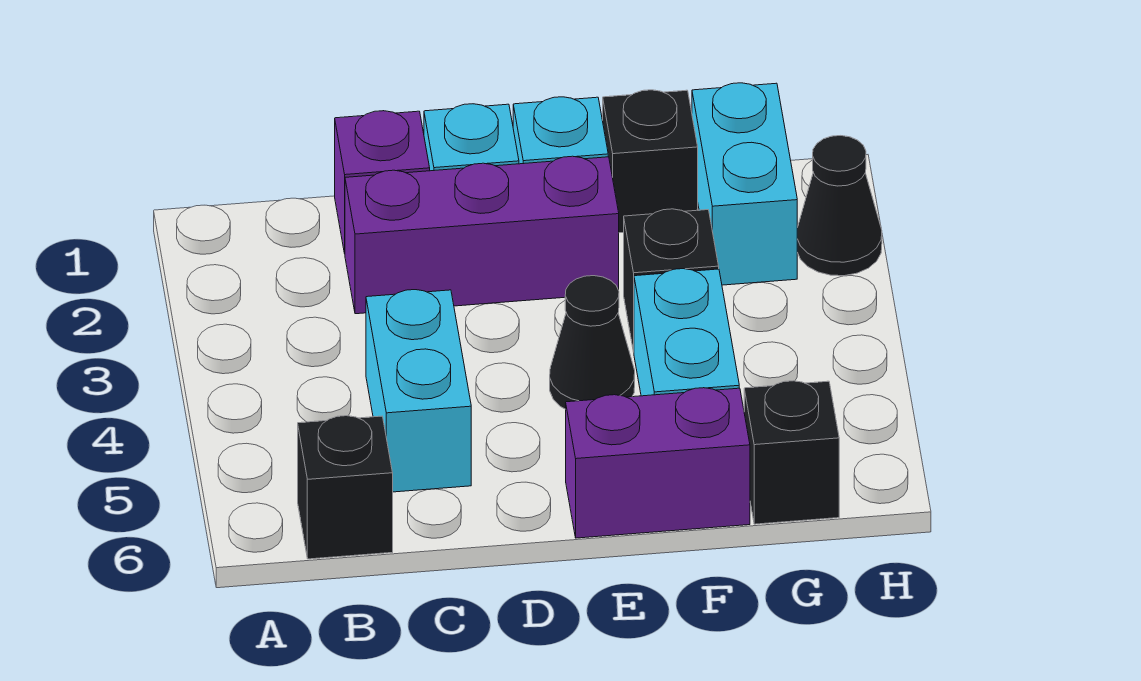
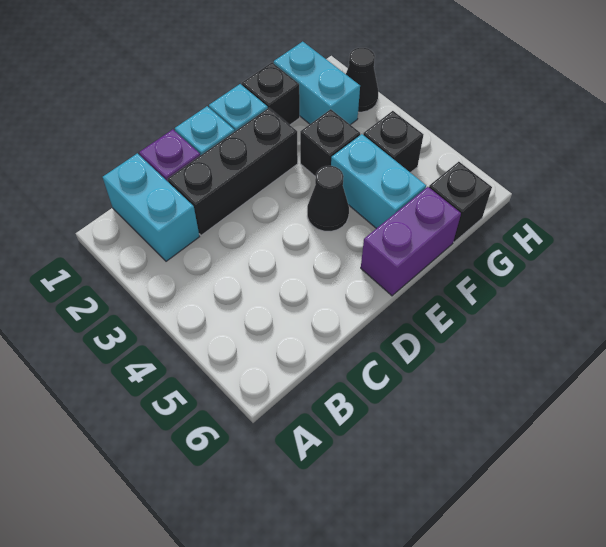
black 1x1 brick [298,416,393,559] -> black 1x1 brick moved to [363,111,423,173]
purple 1x3 brick [345,156,619,314] -> black 1x3 brick [168,108,298,235]
cyan 1x2 brick [366,290,471,492] -> cyan 1x2 brick moved to [103,153,200,261]

